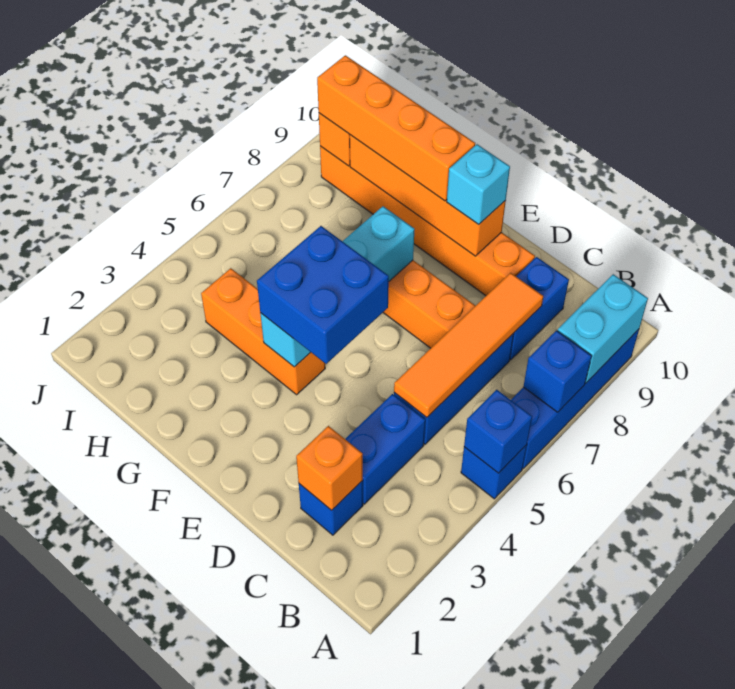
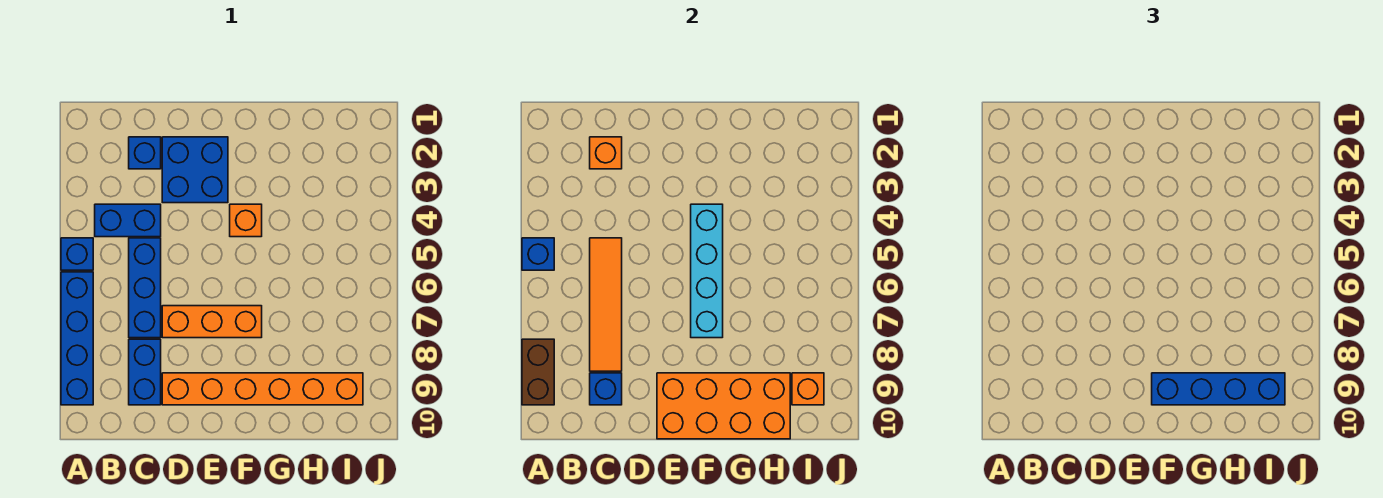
blue 1x1 brick [523,331,592,412] -> blue 1x1 brick moved to [590,373,622,405]
cyan 1x2 brick [557,274,648,383] -> brown 1x2 brick [522,339,554,405]
blue 1x2 brick [346,394,425,504] -> blue 1x2 brick turned to [95,204,161,237]
blue 2x2 brick [257,226,389,364] -> blue 2x2 brick moved to [162,137,228,203]
orange 1x4 brick [350,135,506,256] -> orange 2x4 brick [657,373,790,439]
cyan 1x1 brick [447,144,510,225] -> none
orange 1x3 brick [201,268,325,395] -> orange 1x1 brick [230,204,262,237]
orange 1x4 brick [317,55,475,201] -> blue 1x4 brick [1152,373,1285,405]

